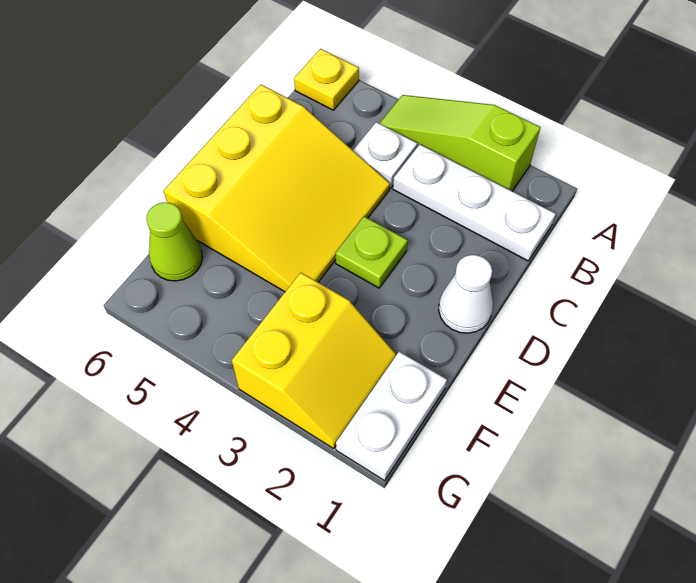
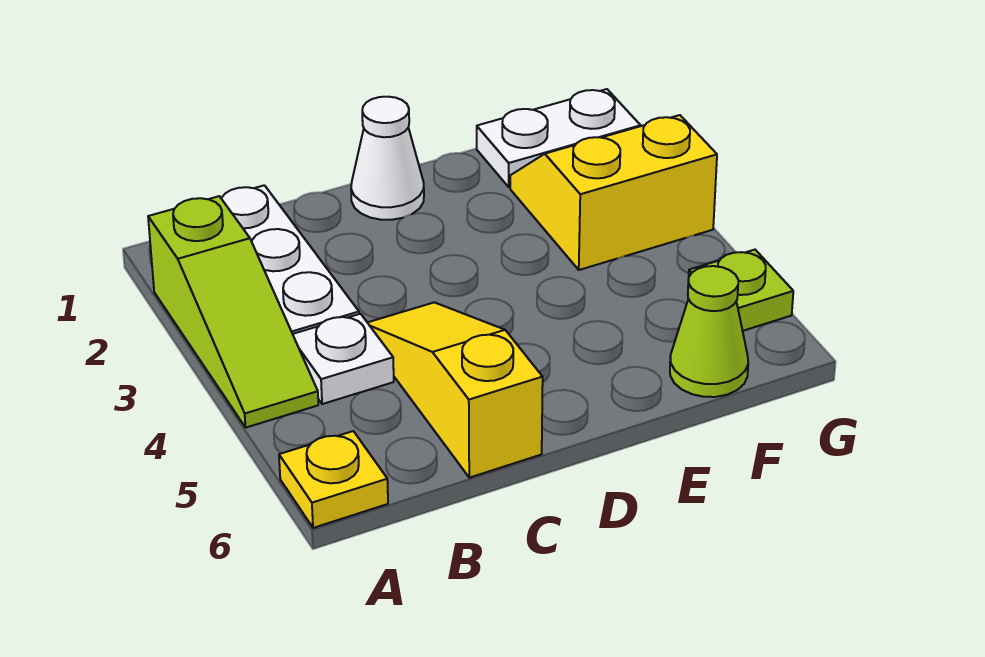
yellow 3x3 slope [164,84,390,292] -> yellow 1x3 slope [367,302,543,478]
lime 1x1 plate [336,216,408,288] -> lime 1x1 plate moved to [688,250,793,331]

